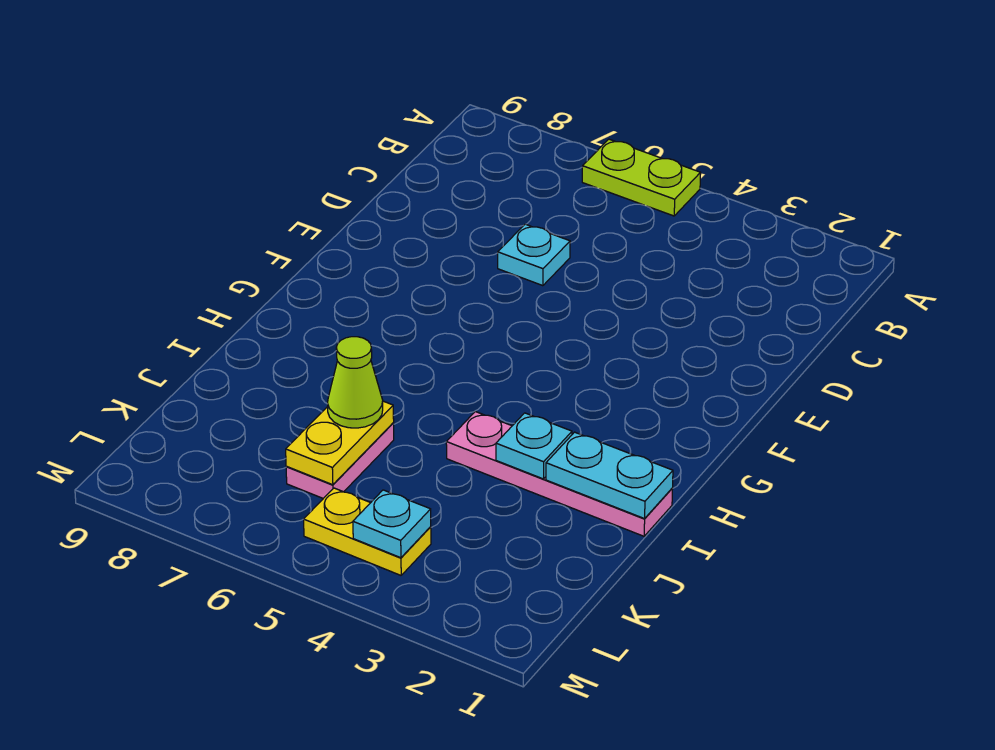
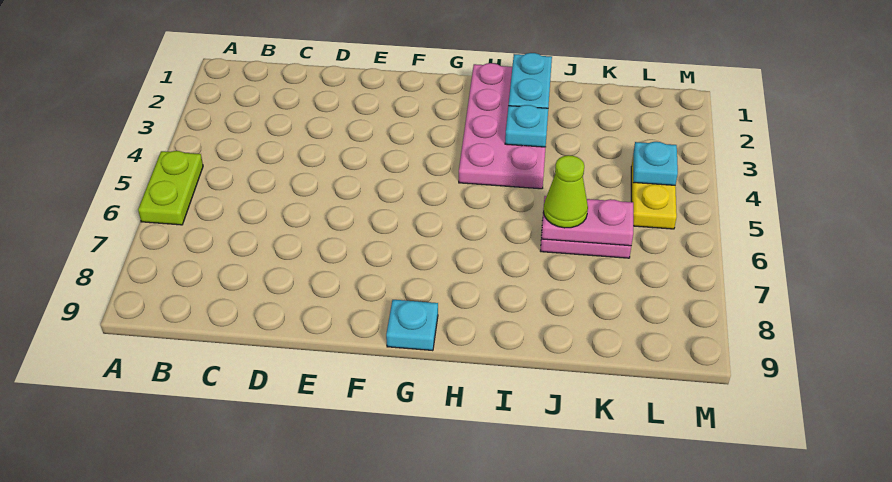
cyan 1x1 plate [498,224,570,286] -> cyan 1x1 plate moved to [386,300,438,351]
pink 1x4 plate [446,412,673,536] -> pink 2x4 plate [459,63,546,189]
yellow 1x2 plate [286,401,394,485] -> pink 1x2 plate [541,196,633,246]

